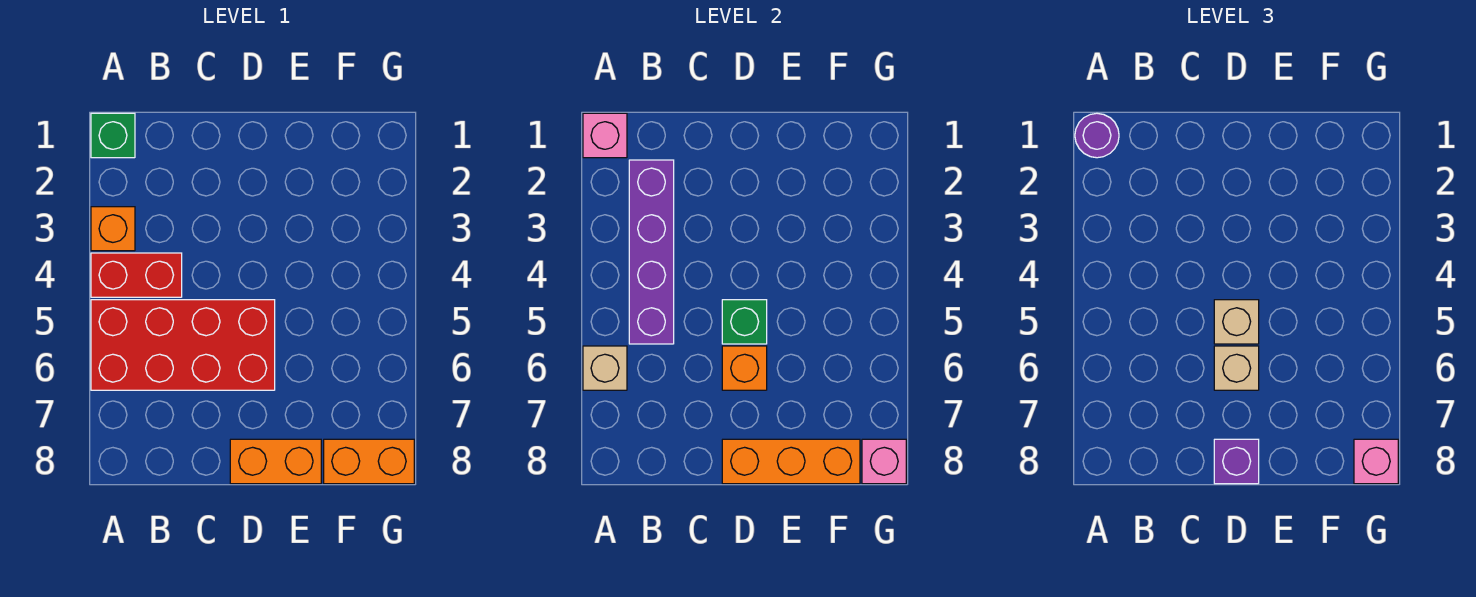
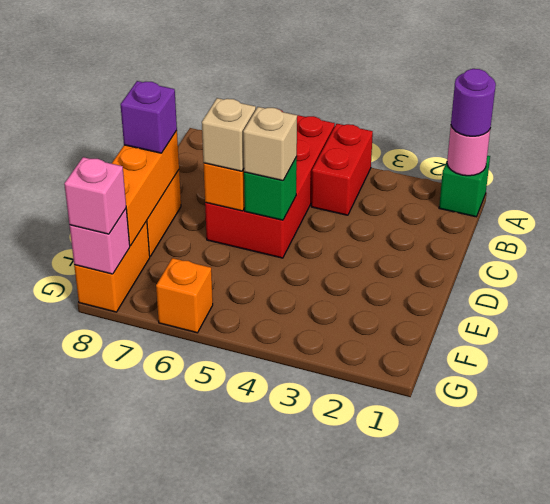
pink 1x1 brick [583,113,627,158] -> pink 1x1 round brick [447,126,490,176]
orange 1x1 brick [91,207,135,251] -> orange 1x1 brick moved to [156,258,213,333]
tan 1x1 brick [583,346,627,390] -> none
purple 1x4 brick [629,160,674,344] -> none

